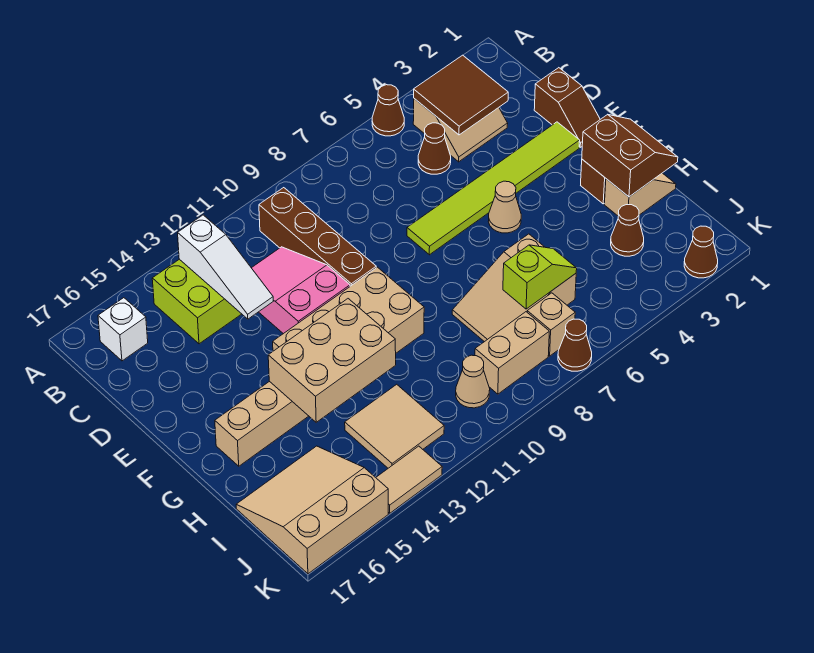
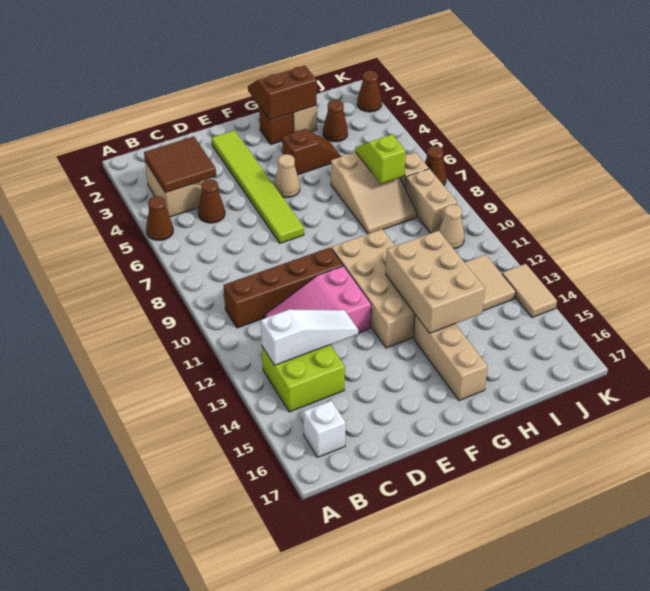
brown 1x2 slope [534,68,600,147] -> brown 1x2 slope moved to [282,129,341,175]
tan 3x3 slope [236,446,388,574] -> none

